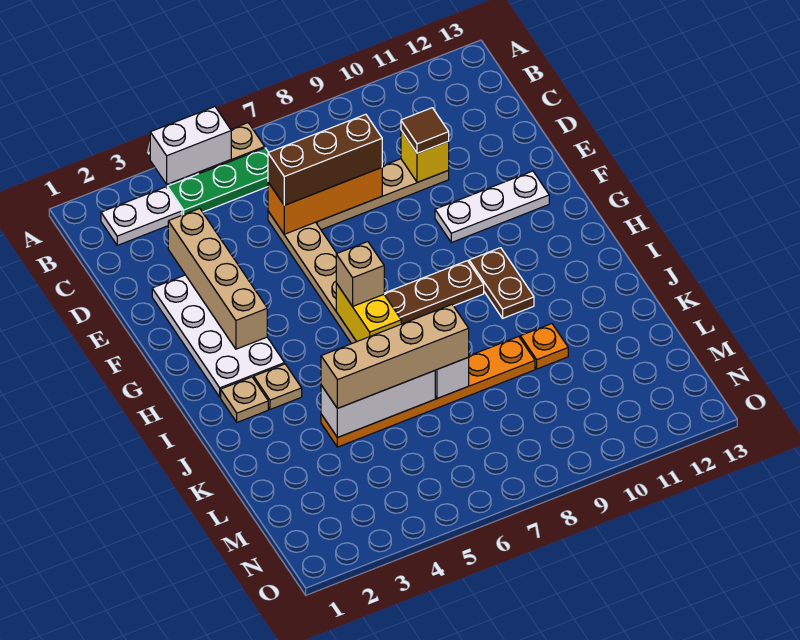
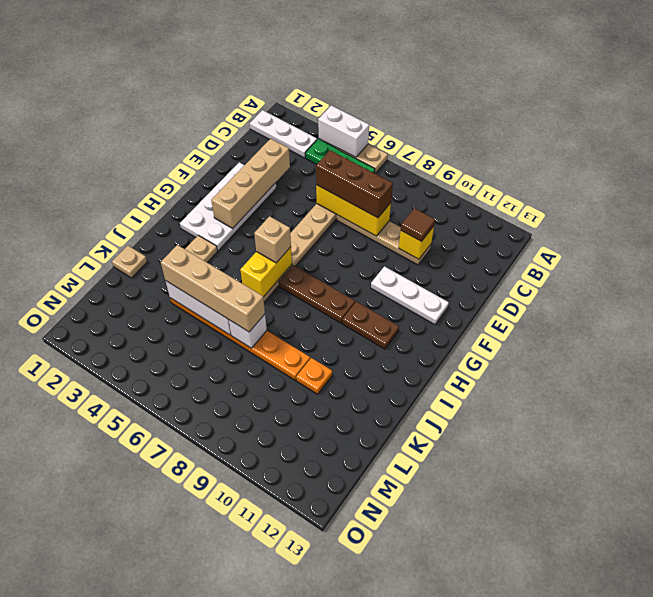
white 1x2 plate [101,187,182,245] -> white 1x3 plate [250,110,317,158]
orange 1x3 brick [268,168,382,234] -> yellow 1x3 brick [316,185,391,236]
brown 1x2 plate [469,248,534,318] -> brown 1x2 plate turned to [342,302,399,349]
tan 1x1 plate [221,377,268,422] -> tan 1x1 plate moved to [112,246,147,278]

